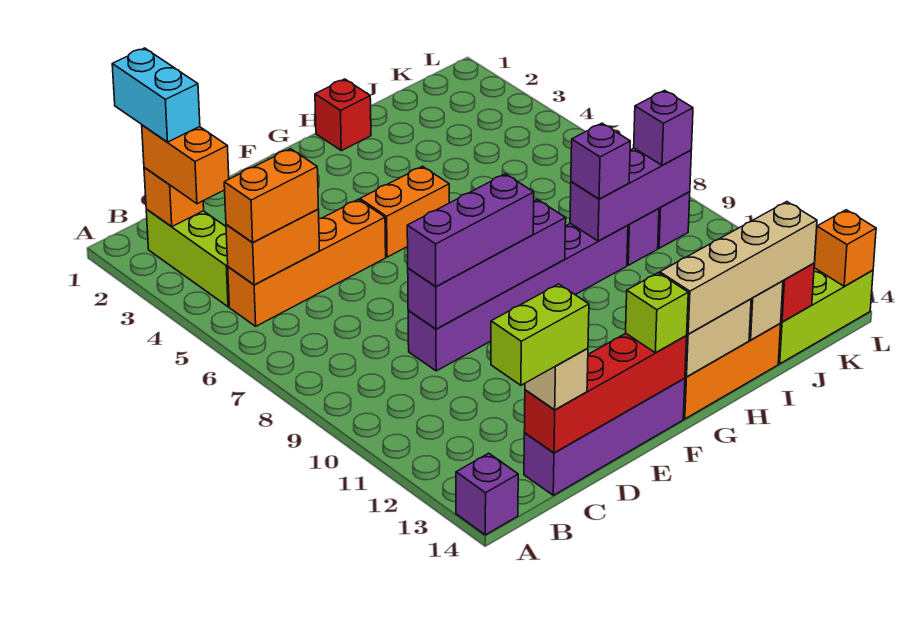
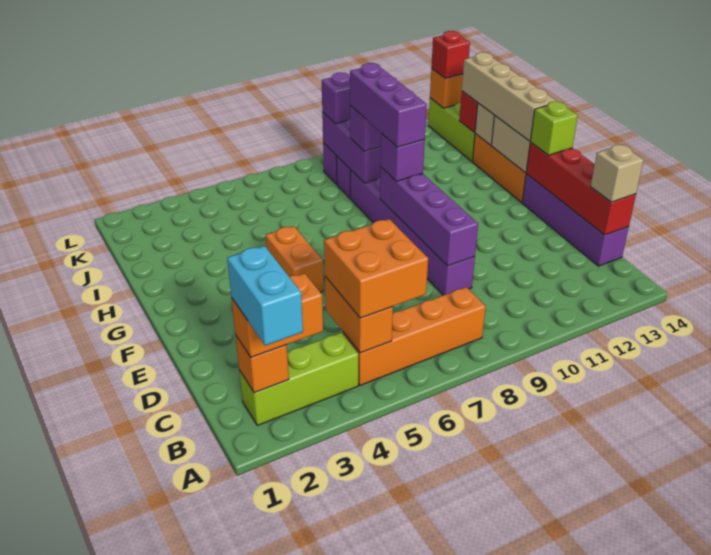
purple 1x1 brick [456,453,518,535] -> purple 1x1 brick moved to [381,134,425,181]
cyan 1x2 brick [112,48,200,142] -> cyan 1x2 brick turned to [227,246,303,346]
orange 1x4 brick [228,199,386,326] -> orange 1x4 brick turned to [343,287,486,385]
orange 1x2 brick [224,149,318,243] -> orange 2x2 brick [324,219,428,318]
lime 1x2 brick [491,284,589,385] -> none
purple 1x3 brick [407,174,534,287] -> purple 1x3 brick moved to [350,63,427,147]
red 1x1 brick [315,79,371,151] -> red 1x1 brick moved to [431,31,470,79]

